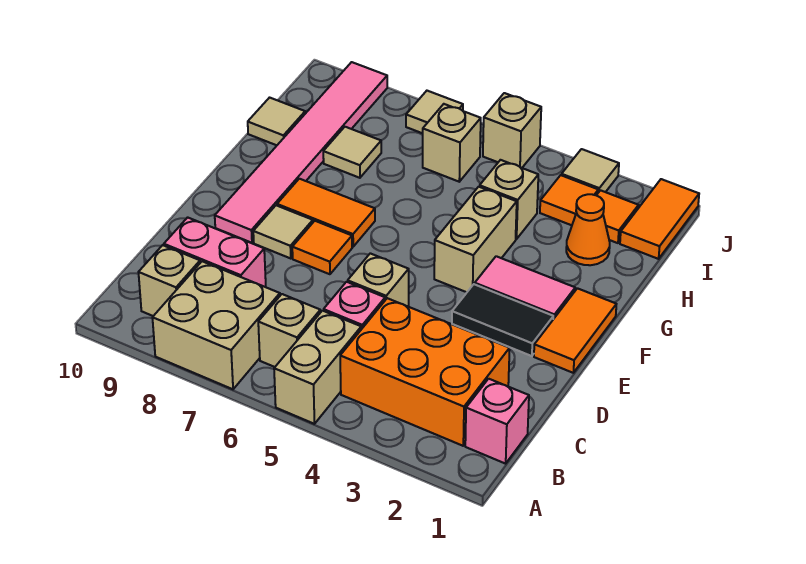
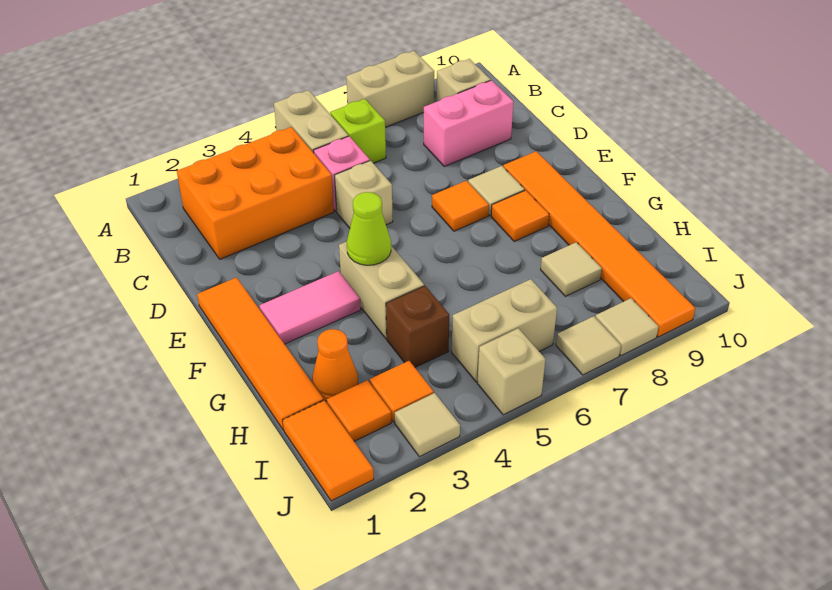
tan 2x2 brick [152,261,280,389] -> tan 1x2 brick [346,51,434,127]
pink 1x1 brick [465,379,529,464] -> none
tan 1x1 brick [258,294,320,367] -> lime 1x1 brick [330,99,386,163]
orange 1x2 tile [534,288,616,373] -> orange 1x4 tile [197,278,324,430]
black 1x2 tile [452,284,553,356] -> none
pink 1x6 tile [215,62,387,243] -> orange 1x6 tile [503,151,695,337]
none -> lime 1x1 cone [347,192,391,265]
orange 1x2 tile [277,179,375,247] -> orange 1x1 tile [491,190,549,242]
tan 1x1 brick [480,160,538,239] -> brown 1x1 brick [386,286,449,367]
tan 1x1 tile [248,98,305,145] -> tan 1x1 tile moved to [595,298,659,356]
tan 1x1 brick [423,104,481,182] -> tan 1x2 brick [452,279,557,382]

